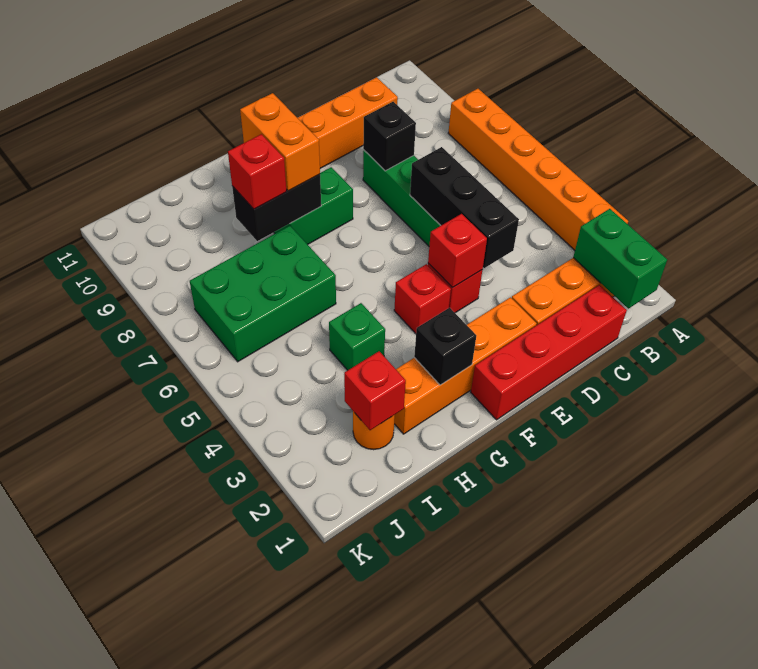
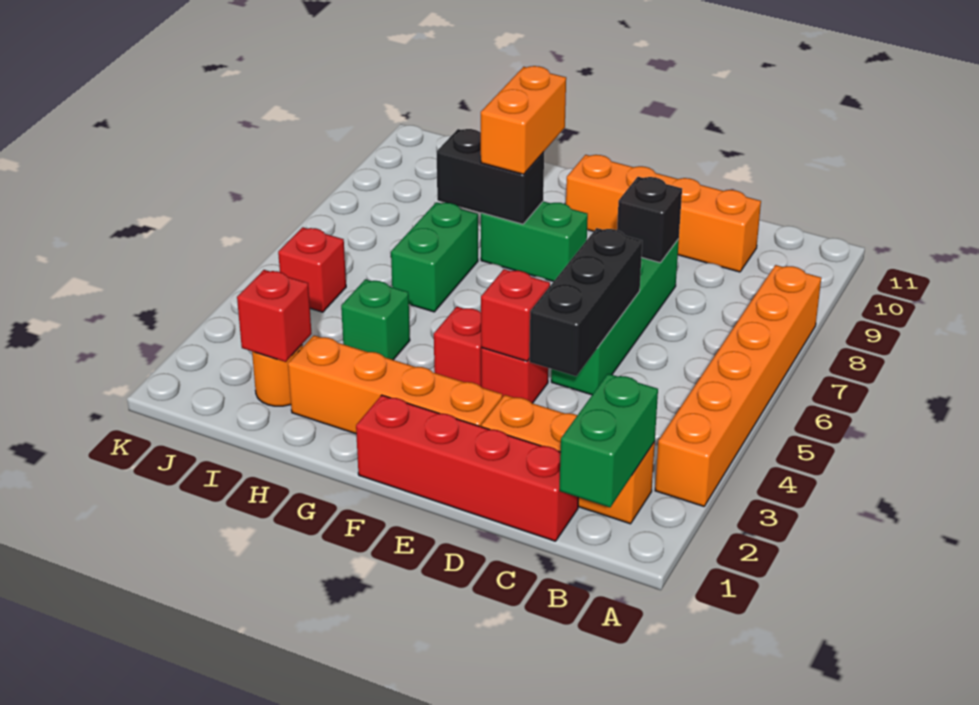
black 1x1 brick [414,308,476,385] -> none
green 2x3 brick [190,226,336,362] -> green 1x2 brick [391,202,478,312]
red 1x1 brick [228,134,287,209] -> red 1x1 brick moved to [278,227,346,312]

